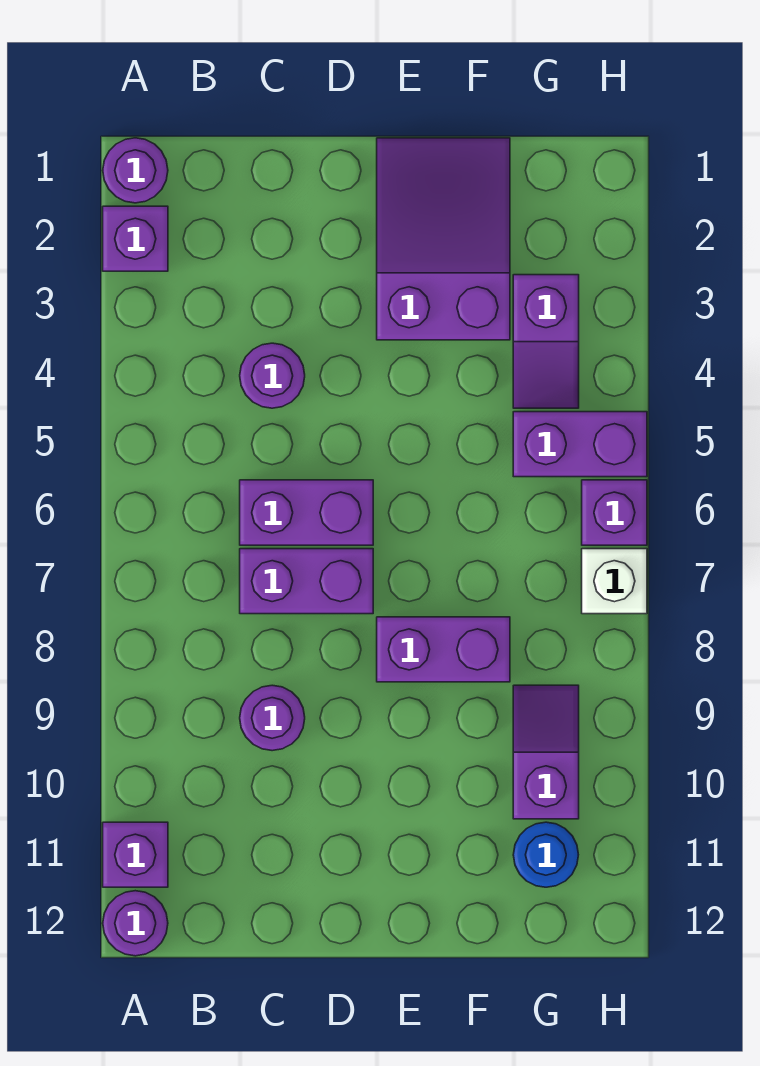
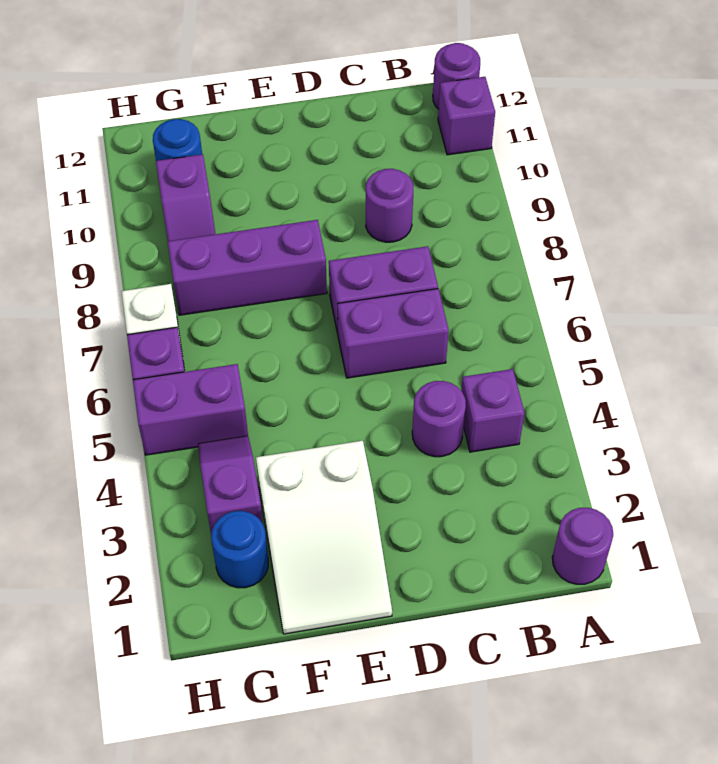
purple 1x1 brick [103,206,168,271] -> purple 1x1 brick moved to [461,369,525,452]
purple 2x3 slope [377,138,510,340] -> white 2x3 slope [256,441,392,634]
purple 1x2 brick [377,617,510,682] -> purple 1x3 brick [168,220,327,315]
none -> blue 1x1 round brick [211,511,268,588]

